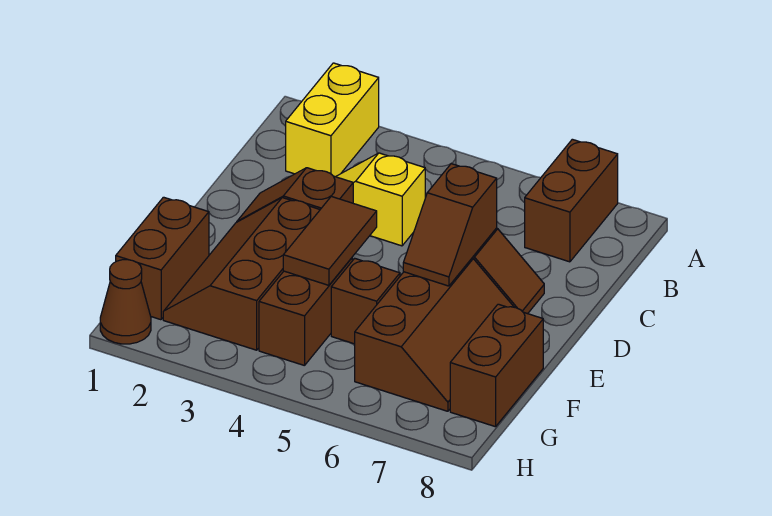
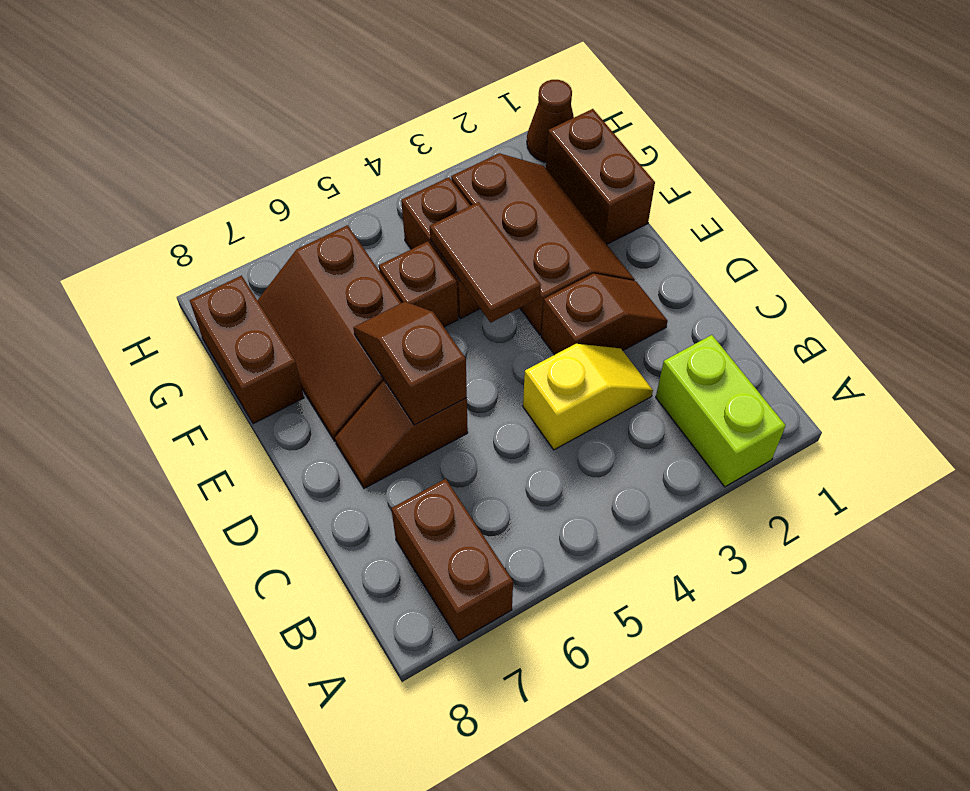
yellow 1x2 brick [286,63,379,177] -> lime 1x2 brick [656,335,786,487]

